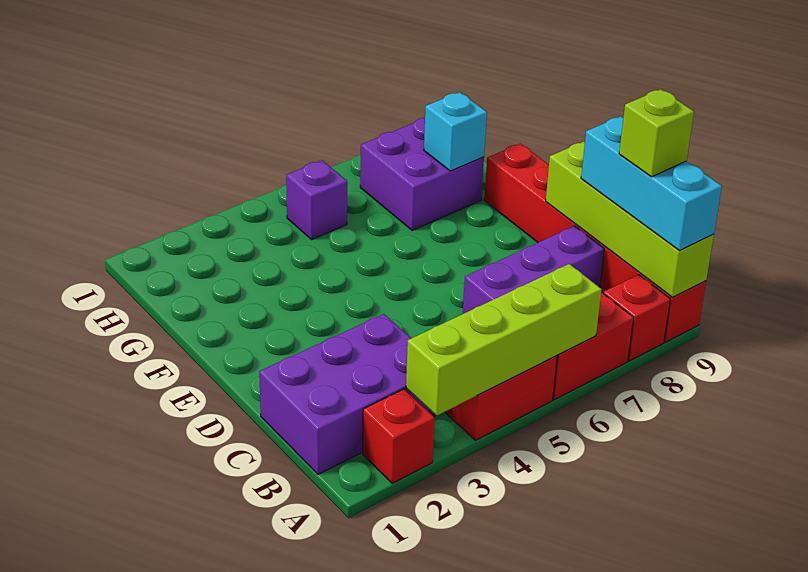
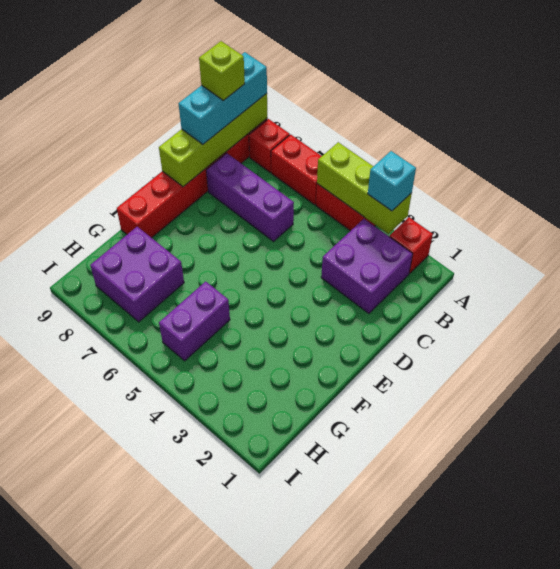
lime 1x4 brick [406,264,602,415] -> lime 1x3 brick [317,142,412,234]
purple 2x3 brick [259,314,436,474] -> purple 2x2 brick [321,219,413,314]
cyan 1x1 brick [424,92,487,171] -> cyan 1x1 brick moved to [368,151,416,211]
purple 1x1 brick [286,160,347,239] -> purple 1x2 brick [159,281,230,361]

